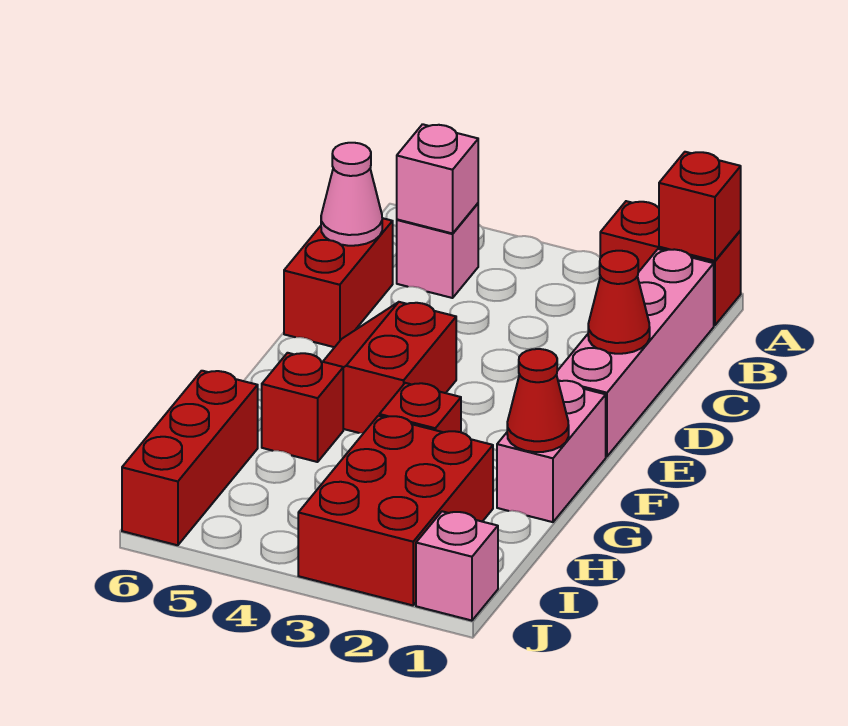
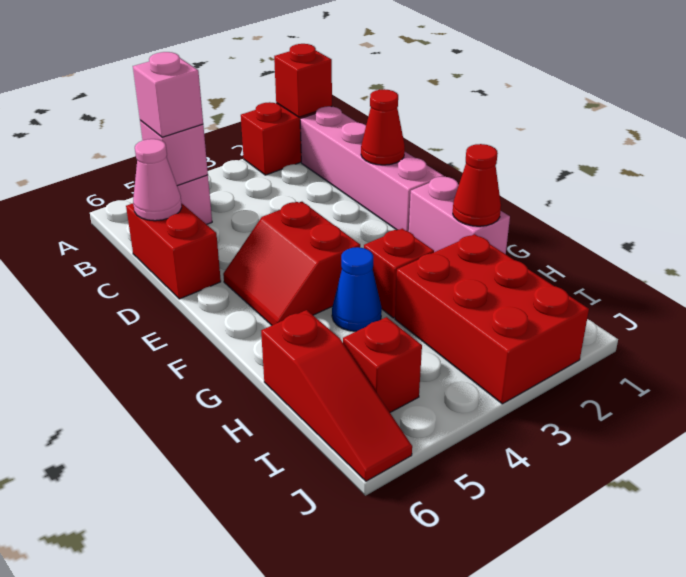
none -> blue 1x1 cone [332,247,382,331]
red 1x1 brick [262,353,343,462] -> red 1x1 brick moved to [343,317,422,412]
red 1x3 brick [122,371,258,545] -> red 1x3 slope [261,310,412,481]
pink 1x1 brick [416,511,498,621] -> pink 1x1 brick moved to [133,52,203,137]

